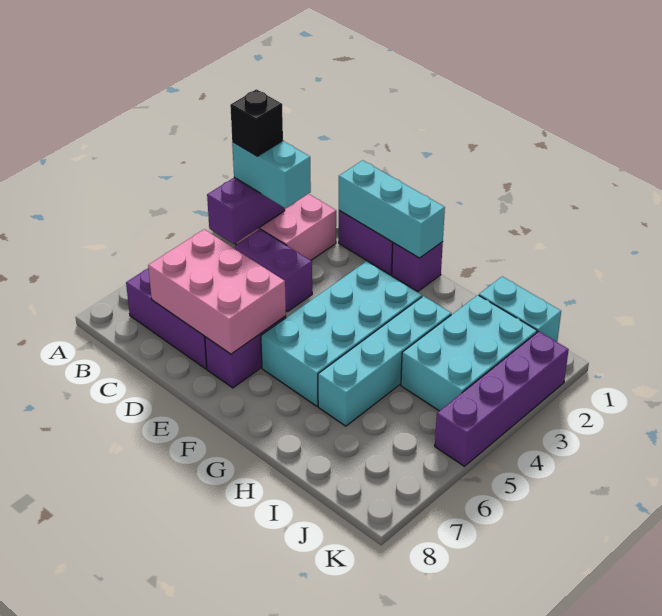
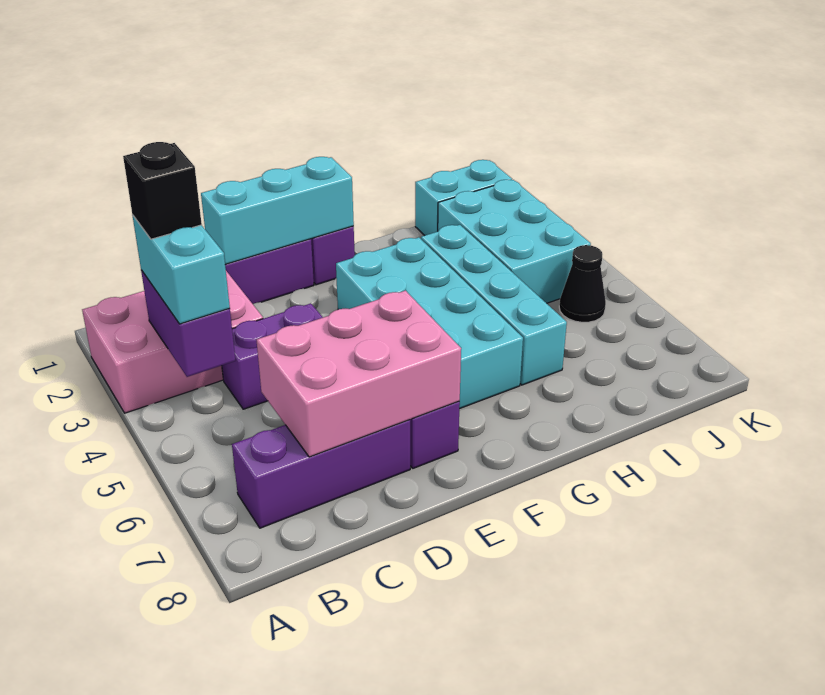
cyan 1x2 brick [232,141,311,208] -> cyan 1x2 brick turned to [132,215,230,324]
none -> black 1x1 cone [559,245,606,322]
purple 1x4 brick [435,331,569,466] -> none

